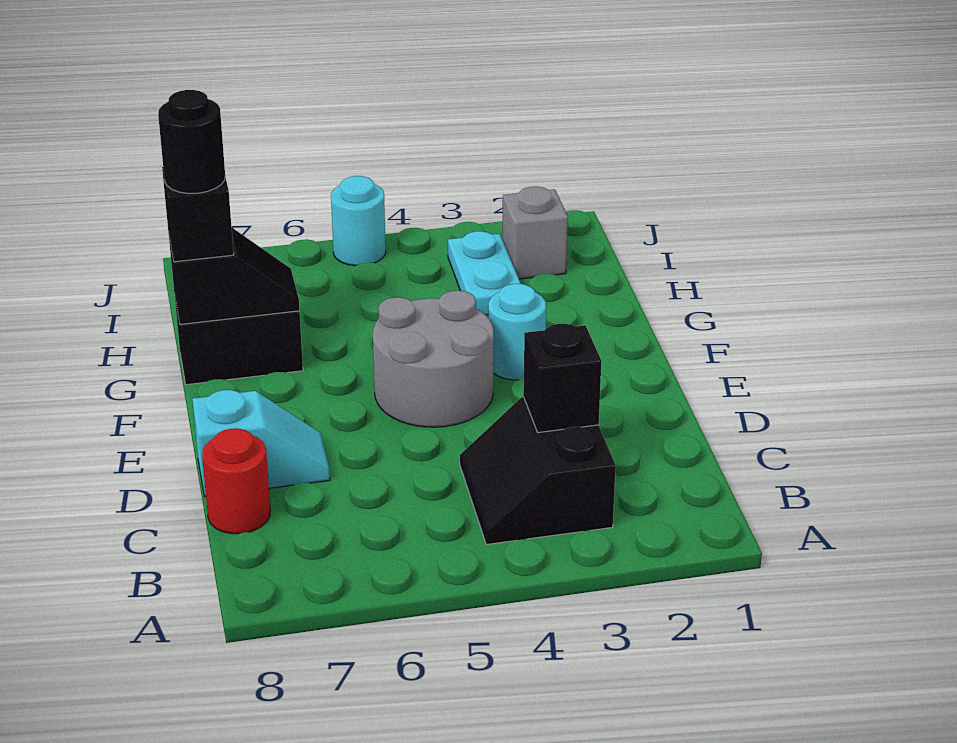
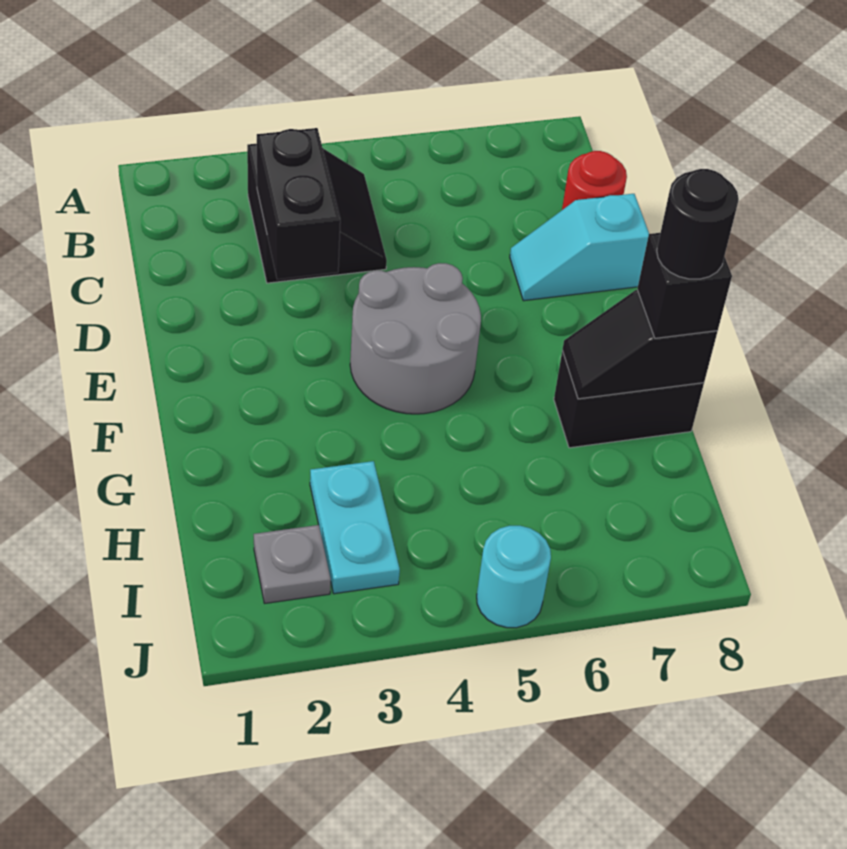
black 1x1 brick [523,324,601,433] -> black 1x2 brick [257,128,340,280]
cyan 1x1 round brick [488,284,546,380] -> none
grey 1x1 brick [502,187,568,279] -> grey 1x1 plate [254,525,331,603]

